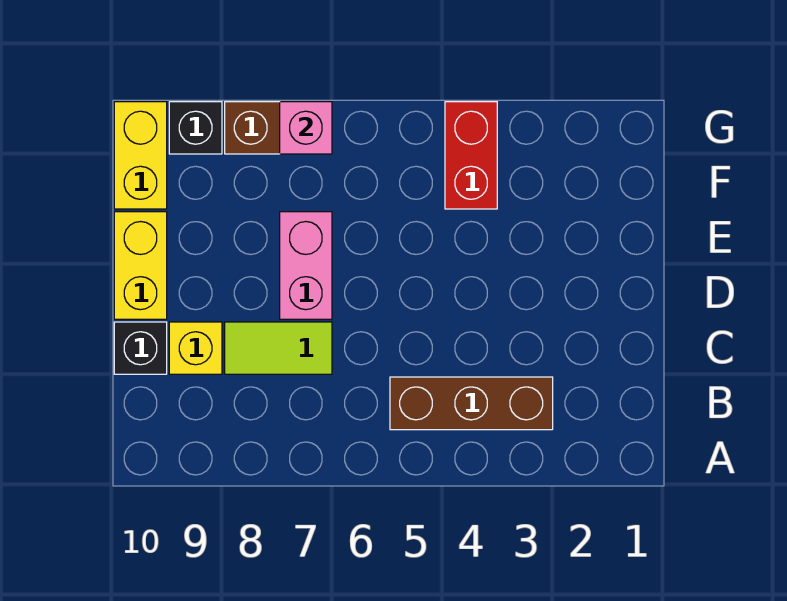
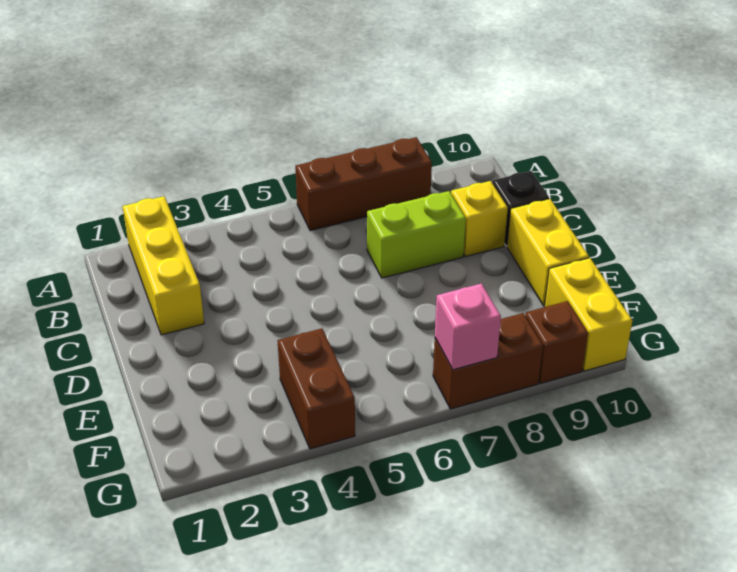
none -> yellow 1x3 brick [123,196,204,335]
brown 1x3 brick [390,377,553,430] -> brown 1x3 brick moved to [295,137,432,231]
lime 1x2 tile [225,322,332,374] -> lime 1x2 brick [367,191,466,278]
pink 1x2 brick [280,212,332,319] -> none
red 1x2 brick [445,102,497,209] -> brown 1x2 brick [277,328,355,449]
black 1x1 brick [169,102,222,154] -> brown 1x1 brick [525,301,588,383]

